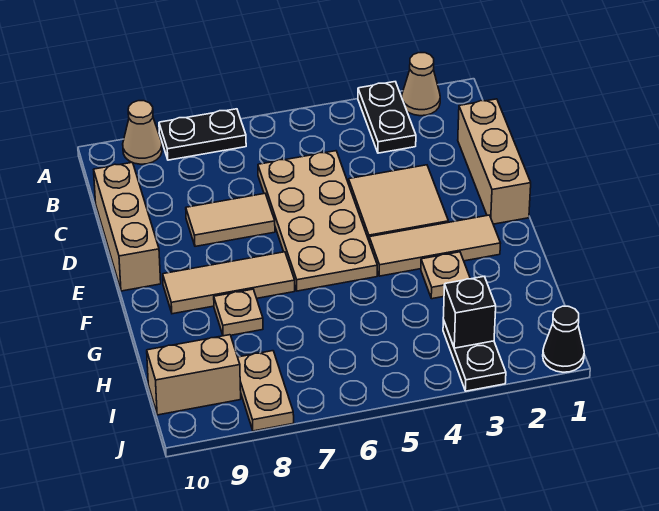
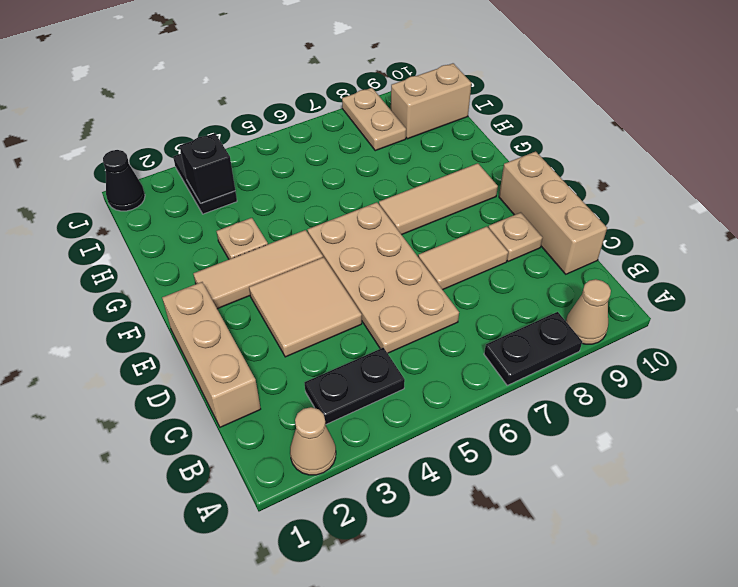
black 1x2 plate [358,82,416,153] -> black 1x2 plate turned to [305,348,405,425]
tan 1x1 plate [214,289,263,336] -> tan 1x1 plate moved to [488,212,542,261]

